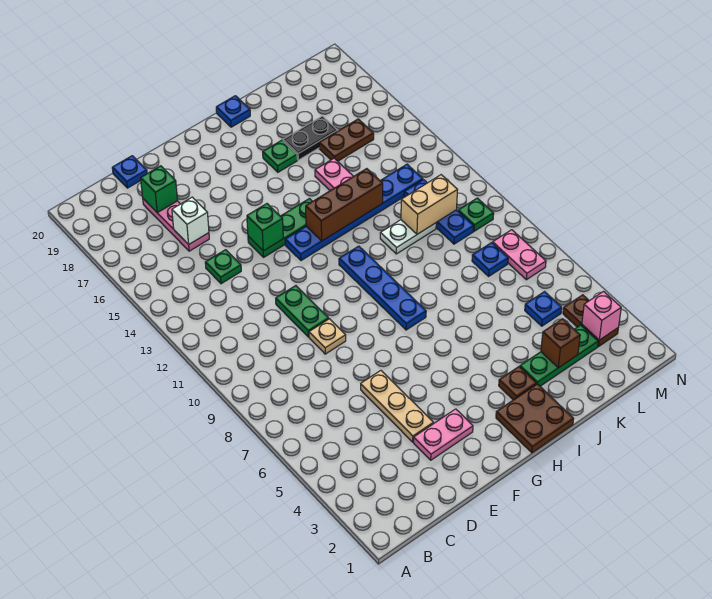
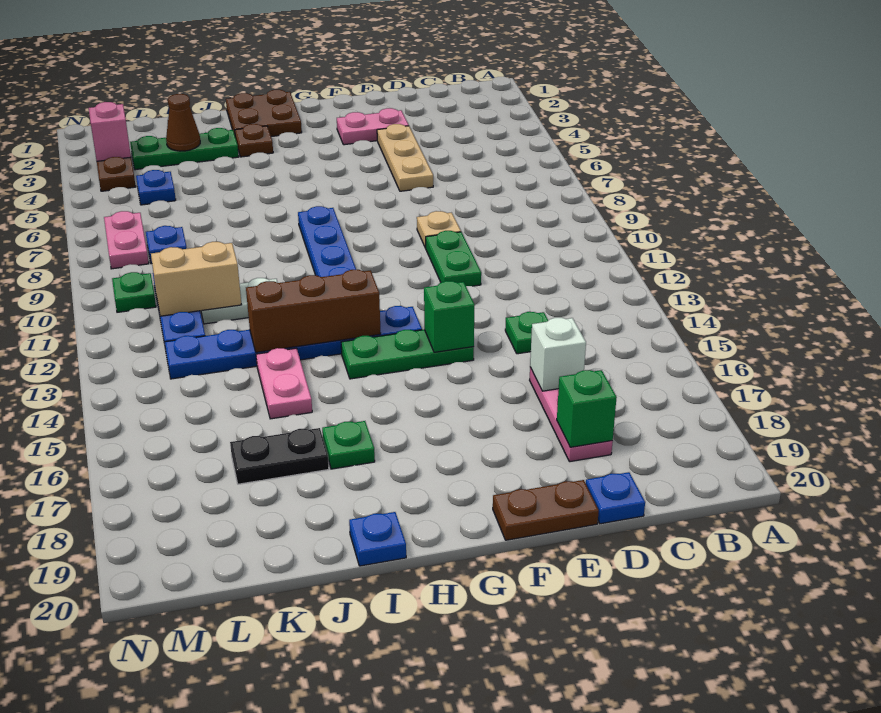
brown 1x1 brick [541,319,580,368] -> brown 1x1 cone [166,94,200,151]
brown 1x2 plate [319,119,374,161] -> brown 1x2 plate moved to [493,480,599,540]

